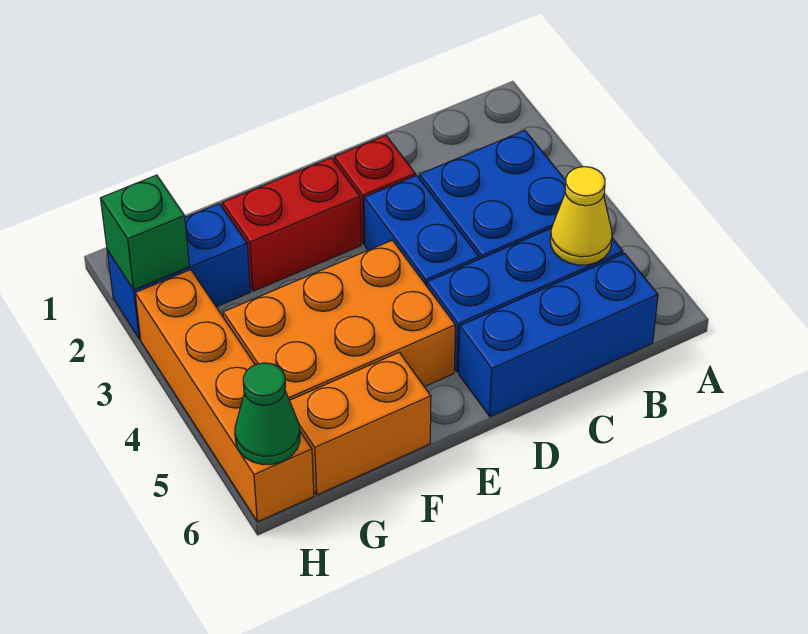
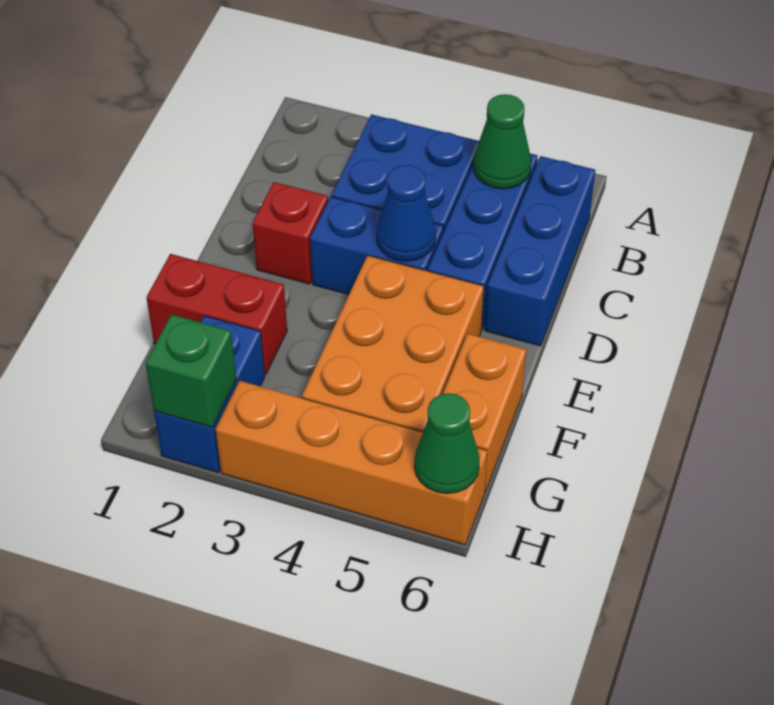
yellow 1x1 cone [550,167,612,265] -> green 1x1 cone [473,94,531,189]
none -> blue 1x1 cone [376,165,436,261]
red 1x2 brick [222,158,361,291] -> red 1x2 brick turned to [146,254,287,375]

